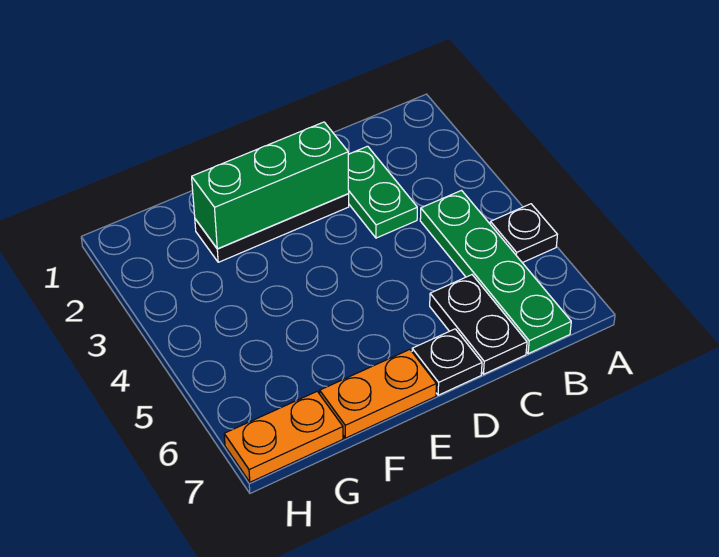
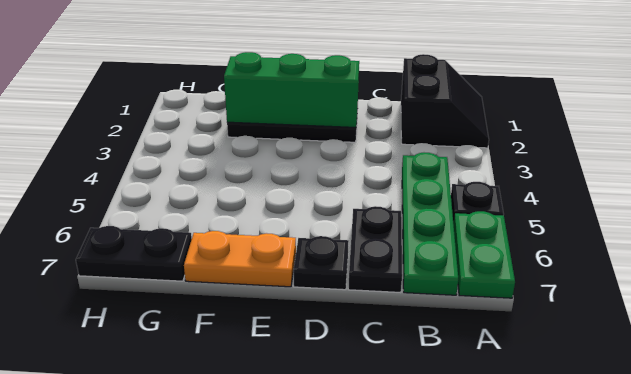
none -> black 2x2 slope [401,54,489,148]
green 1x2 plate [348,146,417,238] -> green 1x2 plate moved to [454,211,515,298]
orange 1x2 plate [224,391,343,482] -> black 1x2 plate [76,226,192,281]

